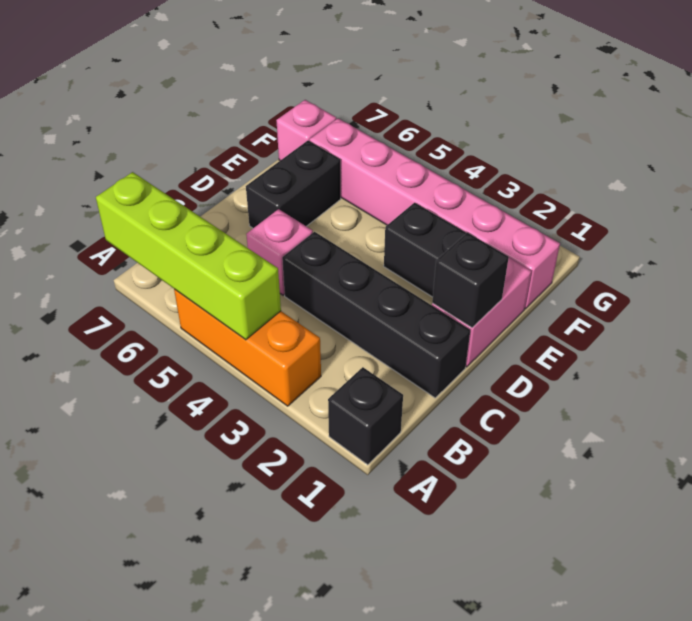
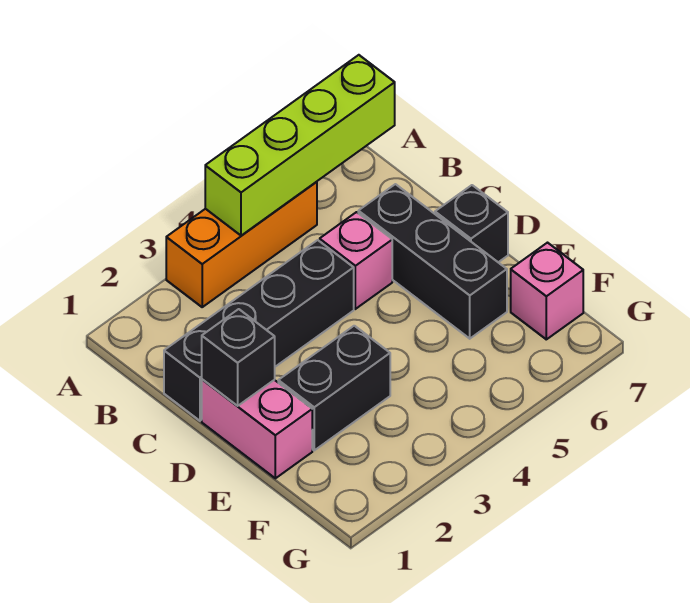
black 1x1 brick [328,367,403,465] -> black 1x1 brick moved to [435,185,508,262]
black 1x2 brick [246,141,341,228] -> black 1x3 brick [358,184,507,339]
pink 1x6 brick [309,118,560,309] -> none

